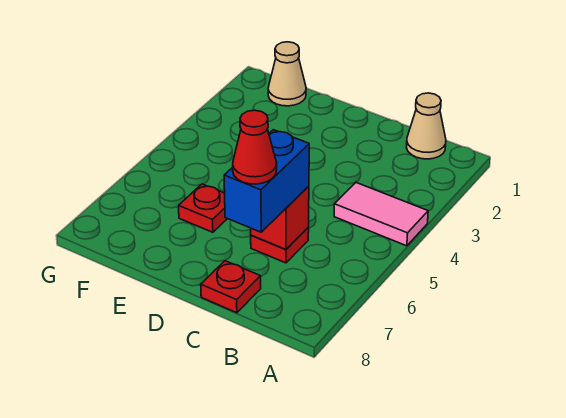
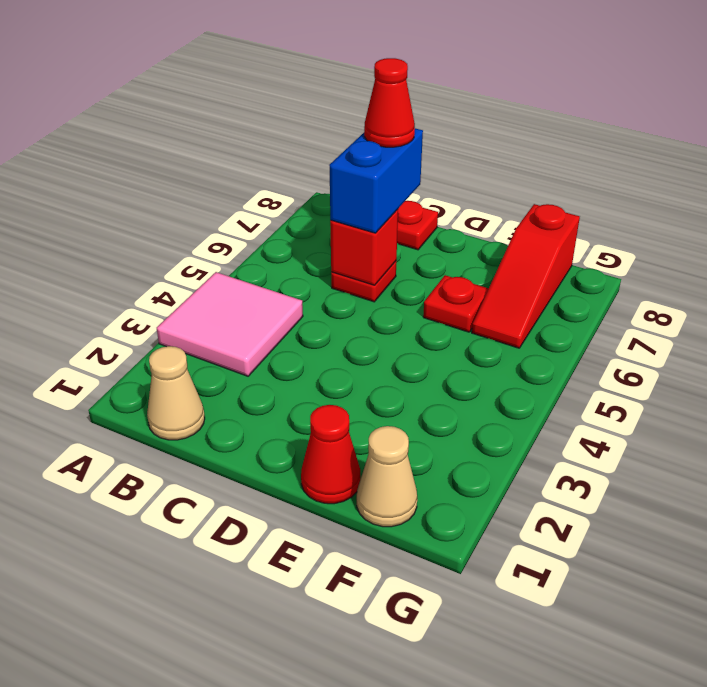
pink 1x2 tile [334,183,428,246] -> pink 2x2 tile [157,272,303,376]
none -> red 1x1 cone [301,405,360,504]
none -> red 1x3 slope [472,204,580,348]

